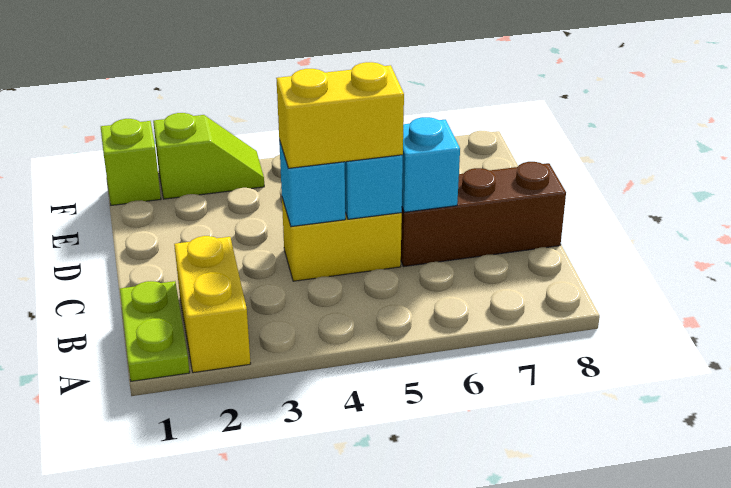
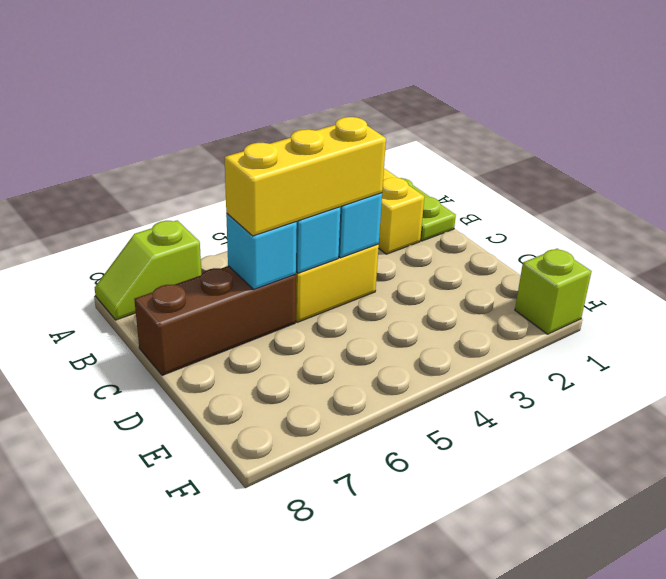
yellow 1x2 brick [276,62,404,168] -> yellow 1x3 brick [225,117,386,236]
lime 1x2 slope [153,113,264,199] -> lime 1x2 slope moved to [95,220,201,320]

